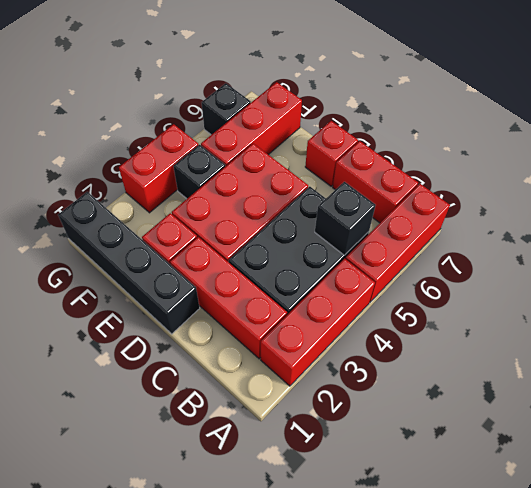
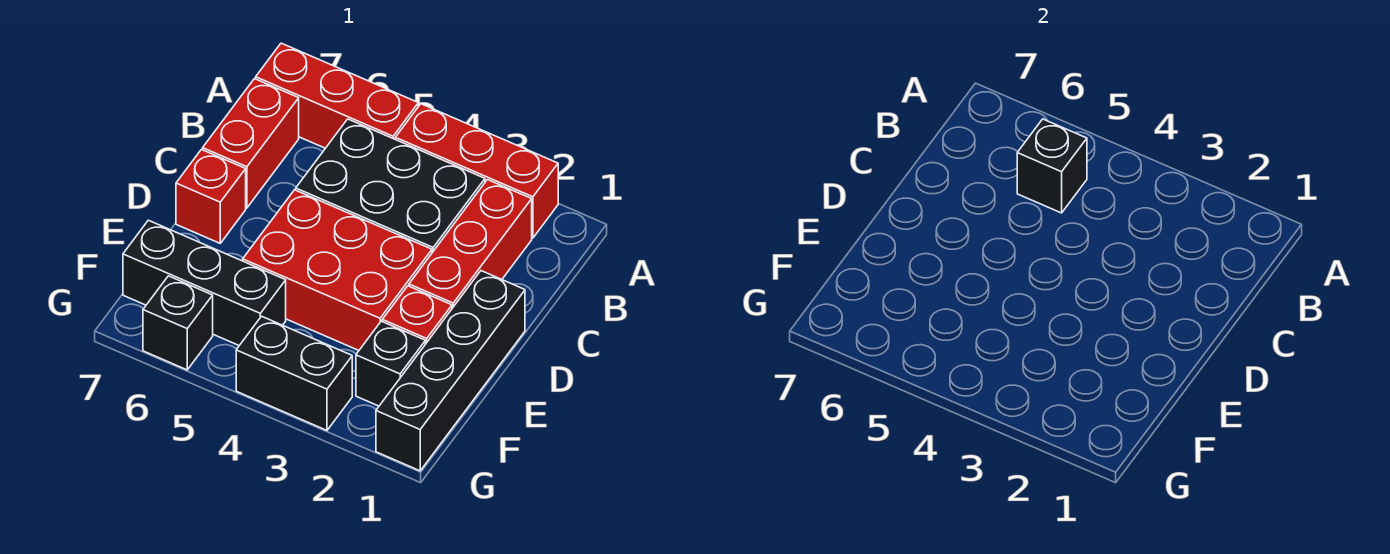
black 1x1 brick [173,145,225,199] -> black 1x1 brick moved to [356,321,425,406]
red 1x3 brick [201,82,302,166] -> black 1x3 brick [123,220,286,345]
red 1x2 brick [119,124,198,213] -> black 1x2 brick [236,316,352,430]

